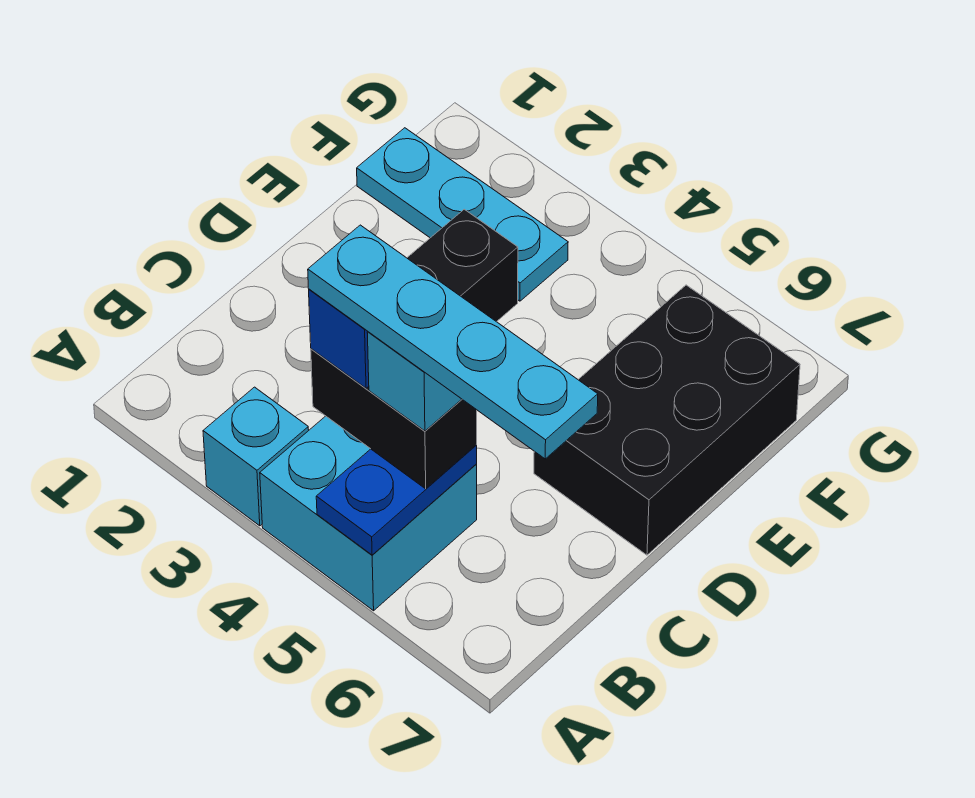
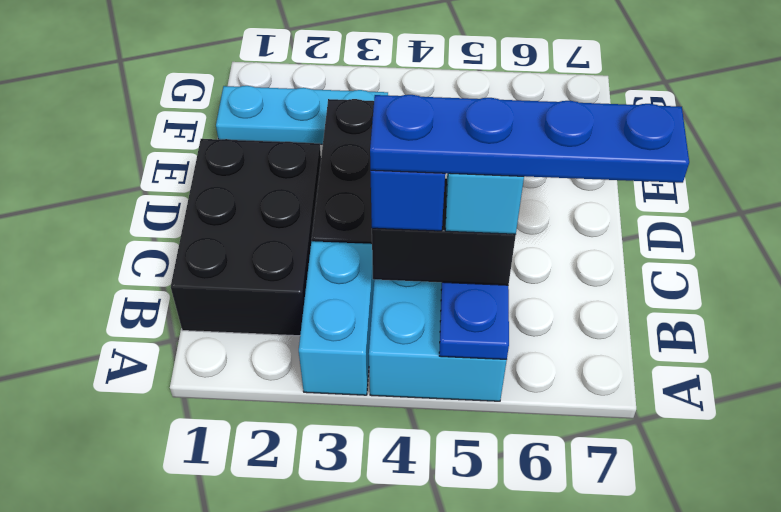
cyan 1x1 brick [203,387,309,526] -> cyan 1x2 brick [299,241,374,395]
cyan 1x4 plate [308,225,598,459] -> blue 1x4 plate [370,95,689,183]
black 2x3 brick [534,285,800,555] -> black 2x3 brick moved to [171,139,321,336]

